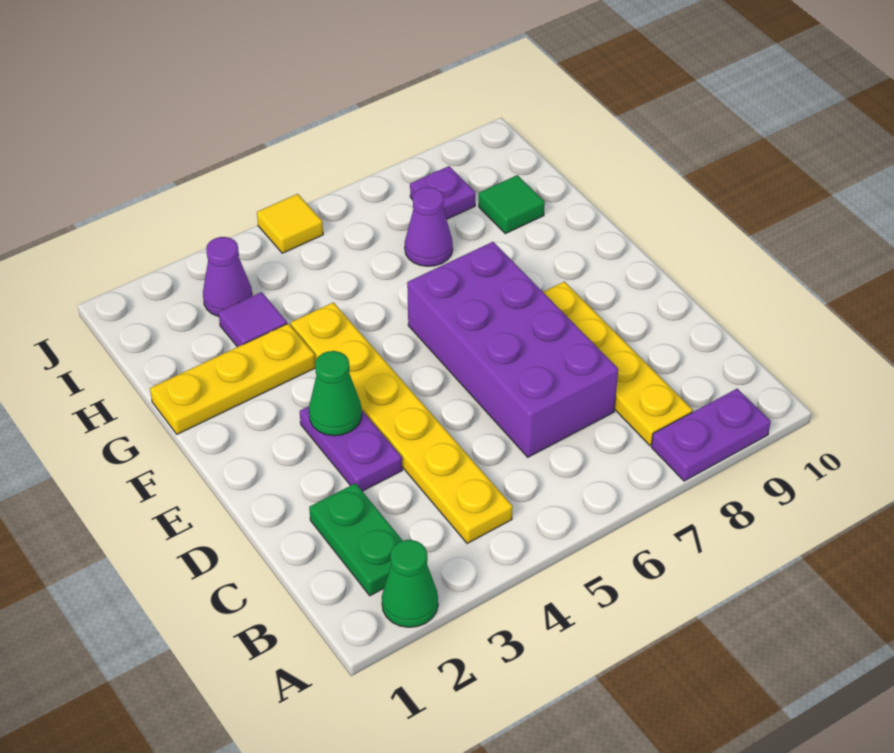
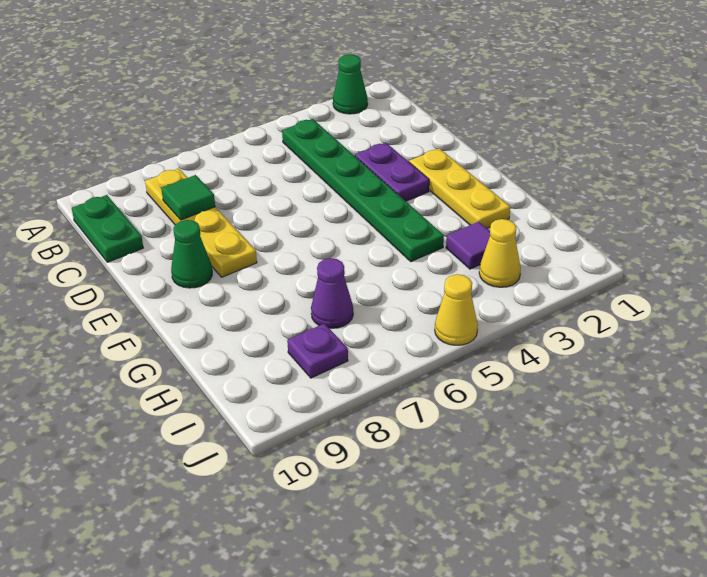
purple 1x2 plate [651,389,771,481] -> none
green 1x2 plate [309,483,403,596] -> green 1x2 plate moved to [72,195,143,262]
yellow 1x6 plate [291,302,513,544] -> green 1x6 plate [282,119,444,262]
purple 2x4 brick [407,242,618,457] -> none
green 1x1 cone [309,351,362,436] -> green 1x1 cone moved to [171,220,212,288]
yellow 1x3 plate [150,324,315,434] -> yellow 1x3 plate turned to [409,148,510,228]
green 1x1 tile [479,175,545,234] -> green 1x1 tile moved to [161,175,215,220]
purple 1x1 cone [203,237,252,316] -> yellow 1x1 cone [479,219,521,287]
yellow 1x1 tile [257,194,323,253] -> yellow 1x1 cone [435,274,478,345]

